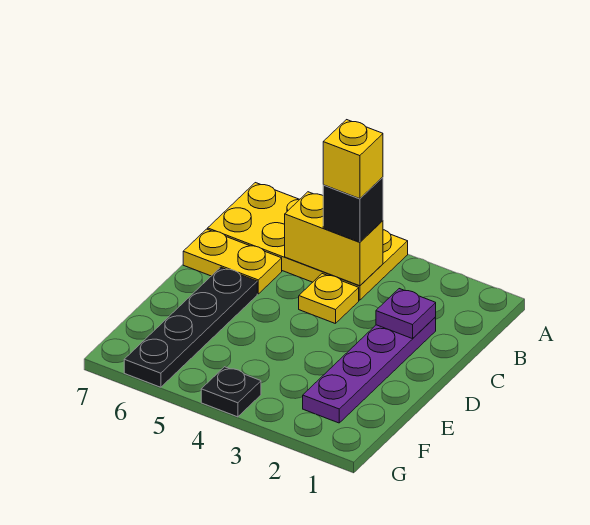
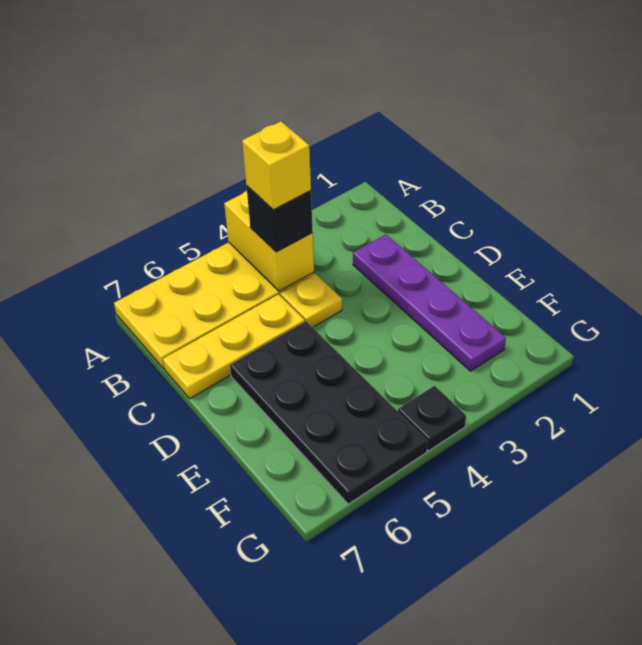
yellow 1x2 brick [285,192,383,286] -> yellow 1x2 brick turned to [224,191,314,291]
purple 1x1 plate [376,289,436,339] -> none
yellow 1x2 plate [183,229,282,294] -> yellow 1x3 plate [163,294,305,398]
black 1x4 plate [124,267,257,387] -> black 2x4 plate [230,321,428,504]

